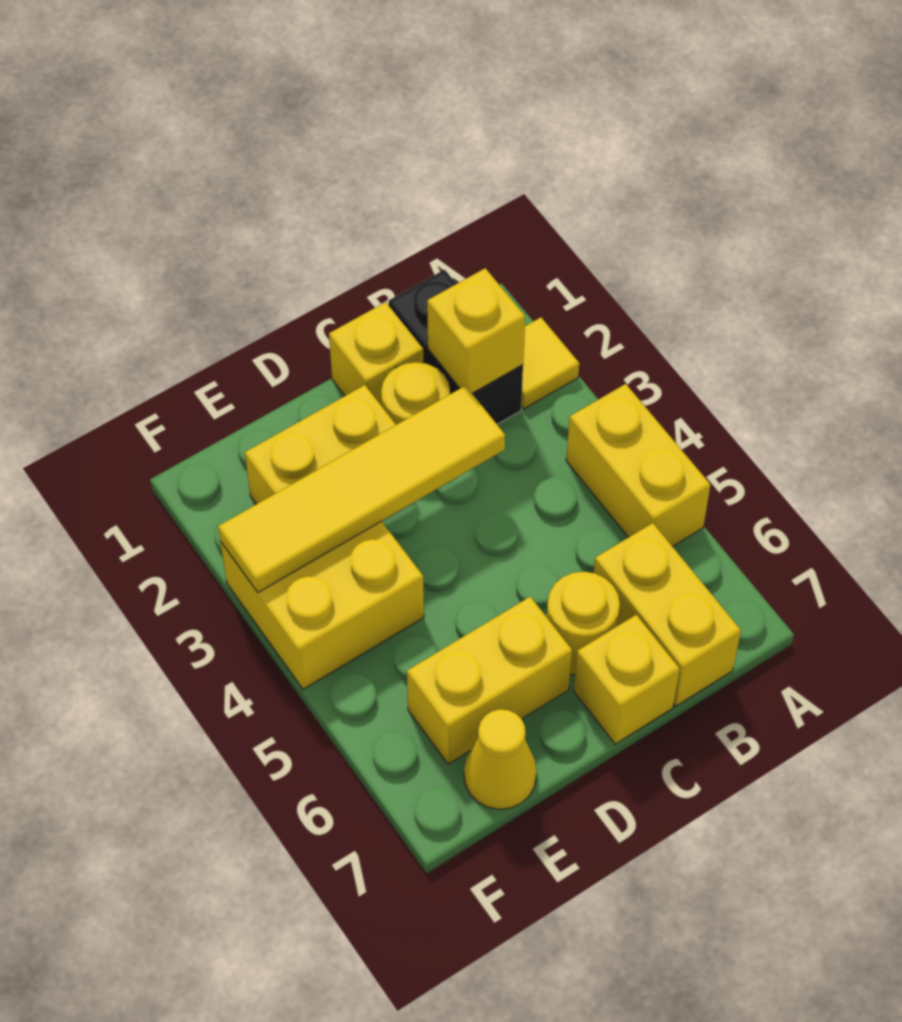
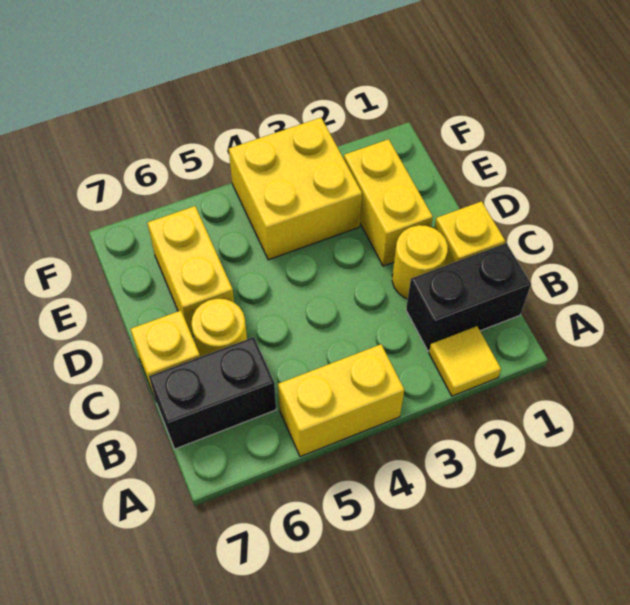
yellow 1x1 brick [427,268,525,393] -> none
yellow 1x2 brick [594,523,741,706] -> black 1x2 brick [149,337,276,449]
yellow 1x4 tile [218,386,505,592] -> none
yellow 1x1 cone [464,709,537,809] -> none

